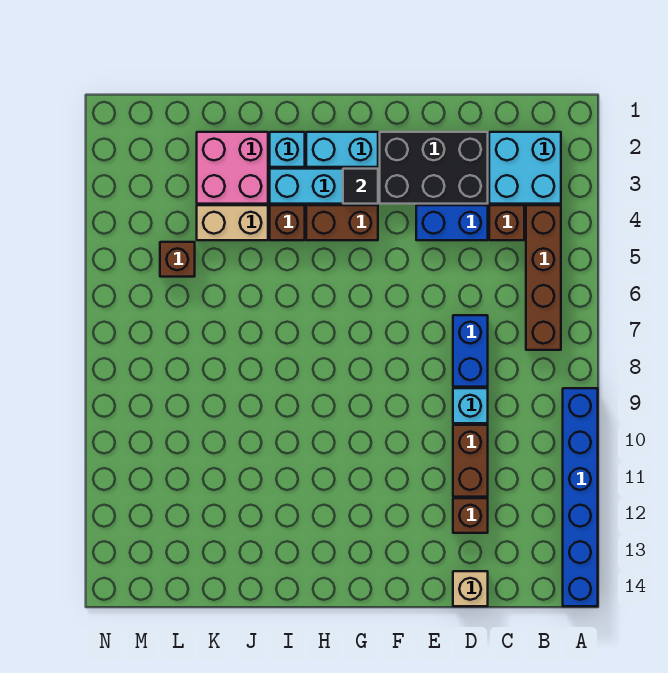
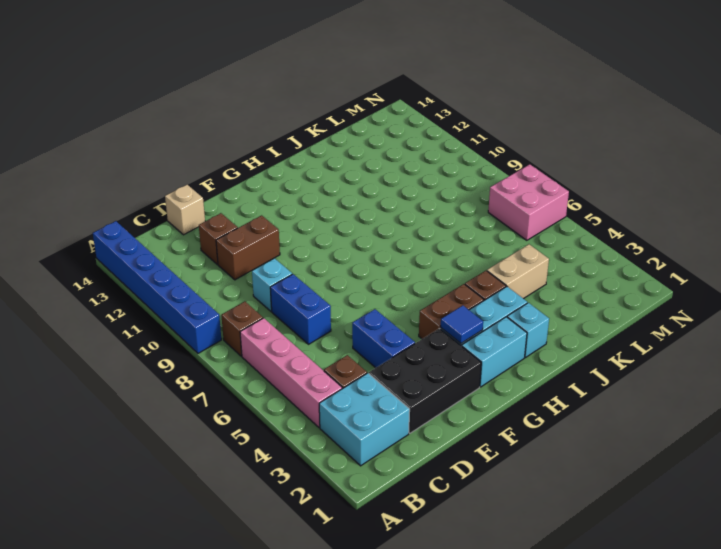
brown 1x4 brick [526,205,561,350] -> pink 1x4 brick [240,318,342,427]
blue 1x2 brick [416,205,488,240] -> blue 1x2 brick turned to [352,309,415,368]
brown 1x2 brick [453,425,488,497] -> brown 1x2 brick turned to [216,215,280,280]
black 1x1 tile [343,169,378,204] -> blue 1x1 tile [441,305,483,344]
pink 2x2 brick [197,132,268,204] -> pink 2x2 brick moved to [488,164,569,240]
brown 1x1 brick [160,242,195,277] -> brown 1x1 brick moved to [221,301,263,356]

